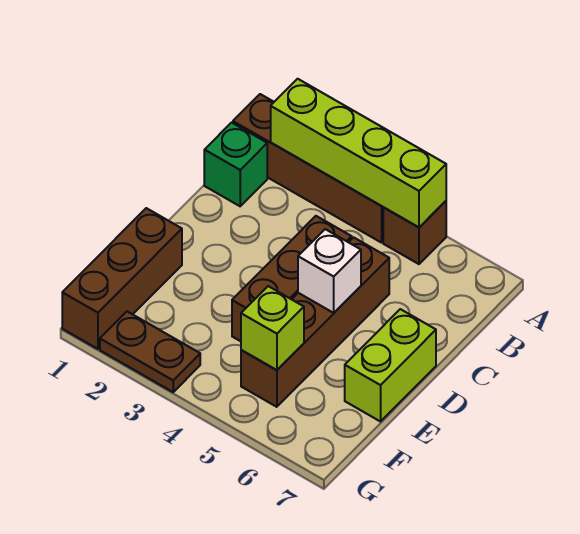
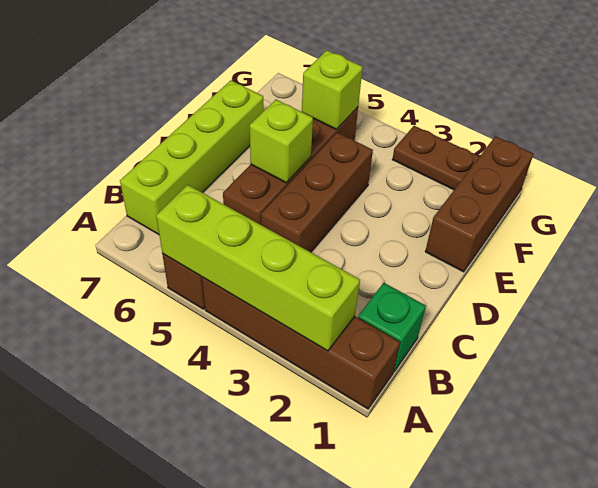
white 1x1 brick [298,229,361,313] -> lime 1x1 brick [250,100,313,183]
lime 1x2 brick [345,309,436,422] -> lime 1x4 brick [120,80,263,234]

